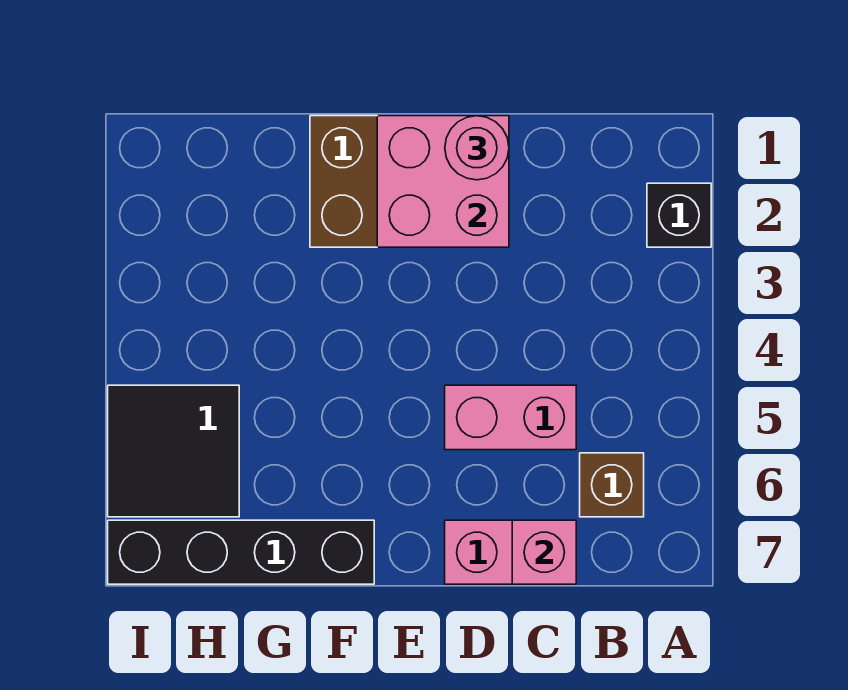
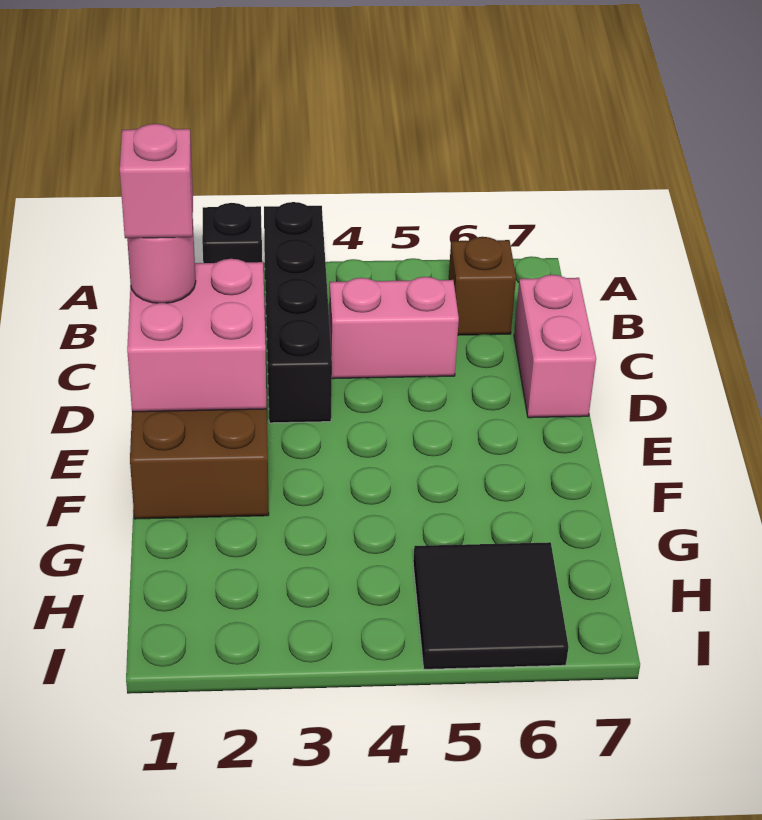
pink 1x2 brick [445,385,576,450] -> pink 1x2 brick turned to [329,277,459,379]
pink 1x1 brick [512,520,576,584] -> pink 1x1 brick moved to [120,124,193,238]
black 1x4 brick [108,520,374,584] -> black 1x4 brick moved to [264,202,332,423]

